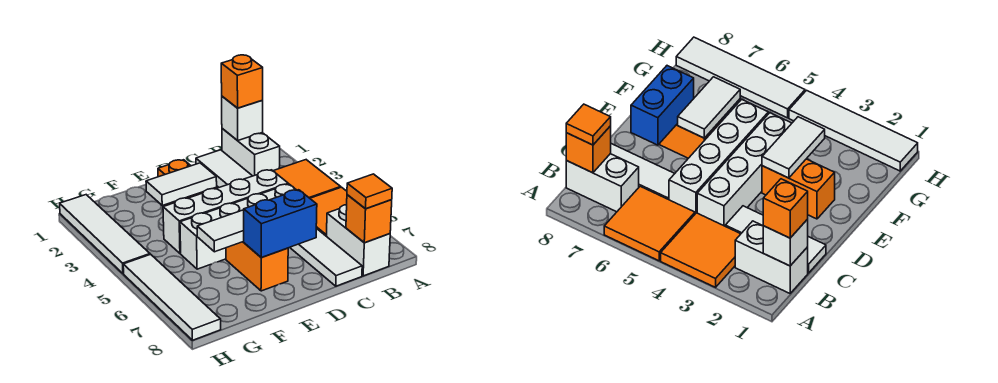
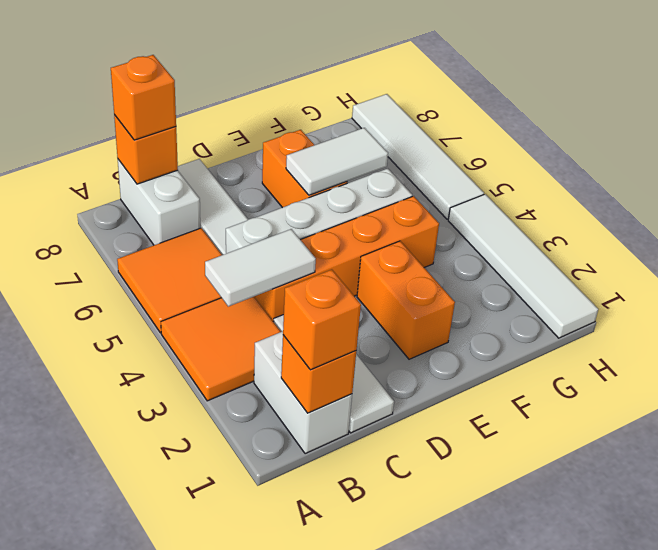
white 1x1 brick [222,96,263,141] -> orange 1x1 brick [281,335,356,413]
orange 1x1 tile [347,174,392,209] -> orange 1x1 brick [111,55,176,140]
white 1x4 brick [163,170,288,254] -> orange 1x4 brick [254,196,439,321]
blue 1x2 brick [244,190,317,258] -> none
white 1x2 tile [146,163,217,205] -> white 1x2 tile moved to [205,229,316,306]

